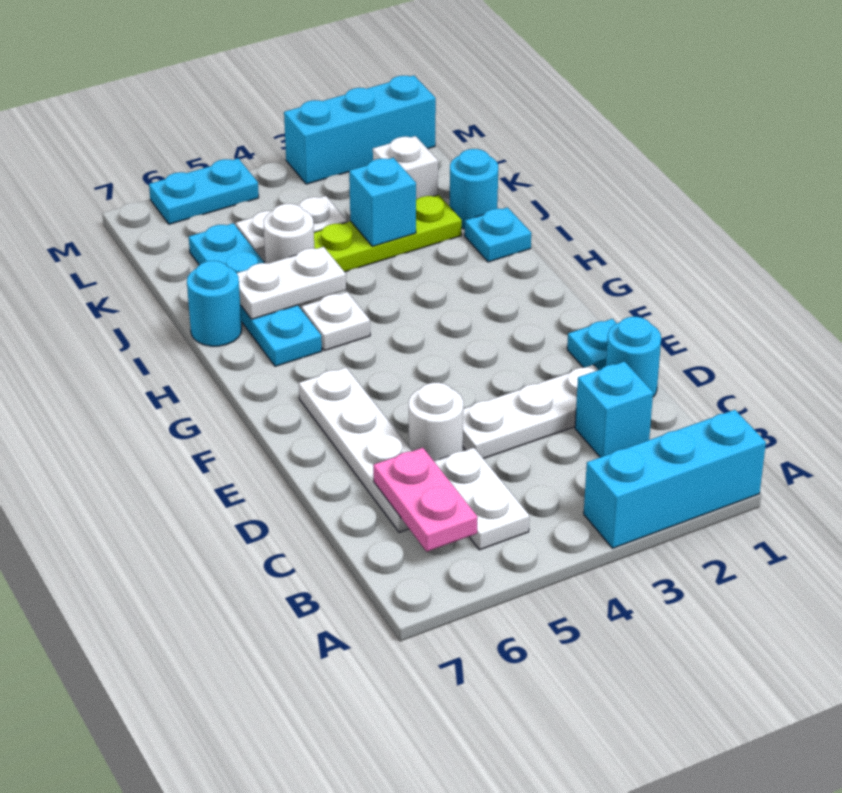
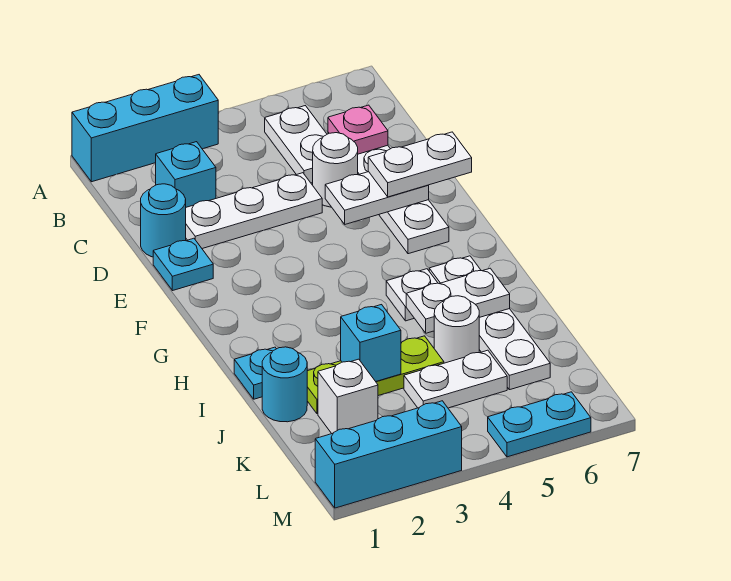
pink 1x2 plate [373,448,477,551] -> pink 1x1 plate [328,105,388,154]
none -> white 1x2 plate [325,172,429,224]
none -> white 1x2 plate [368,132,472,197]
cyan 1x4 plate [189,223,322,366] -> white 1x4 plate [429,256,550,390]
cyan 1x1 round brick [187,261,242,346] -> none

